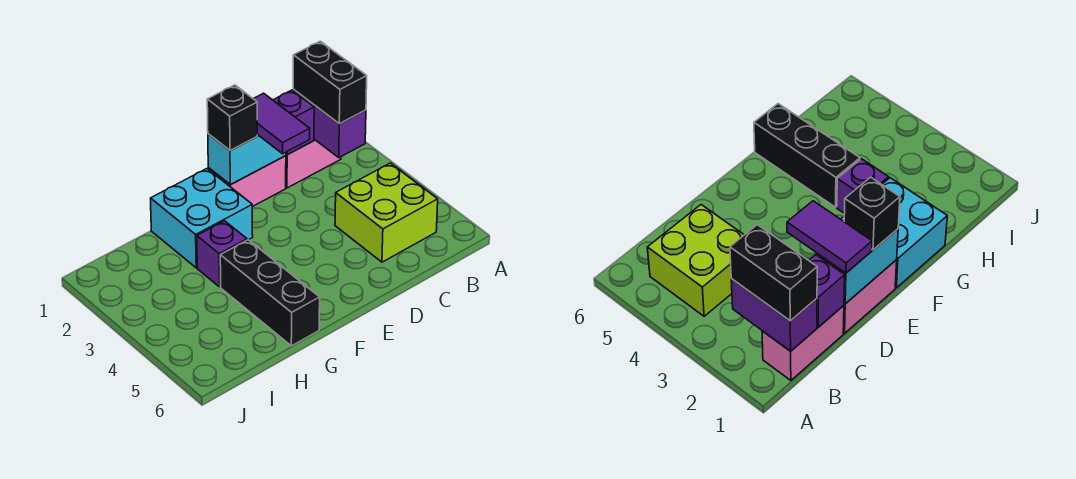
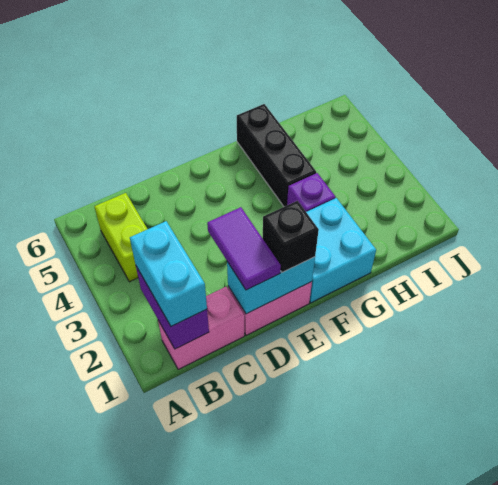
black 1x2 brick [293,41,367,124] -> cyan 1x2 brick [130,221,207,326]
lime 2x2 brick [335,163,438,262] -> lime 1x2 brick [94,193,147,282]
purple 1x1 brick [273,90,314,155] -> none

